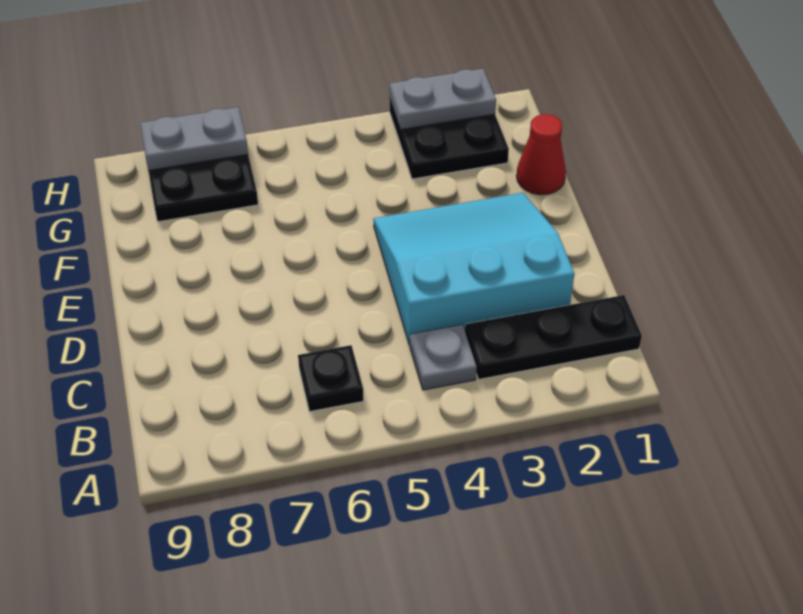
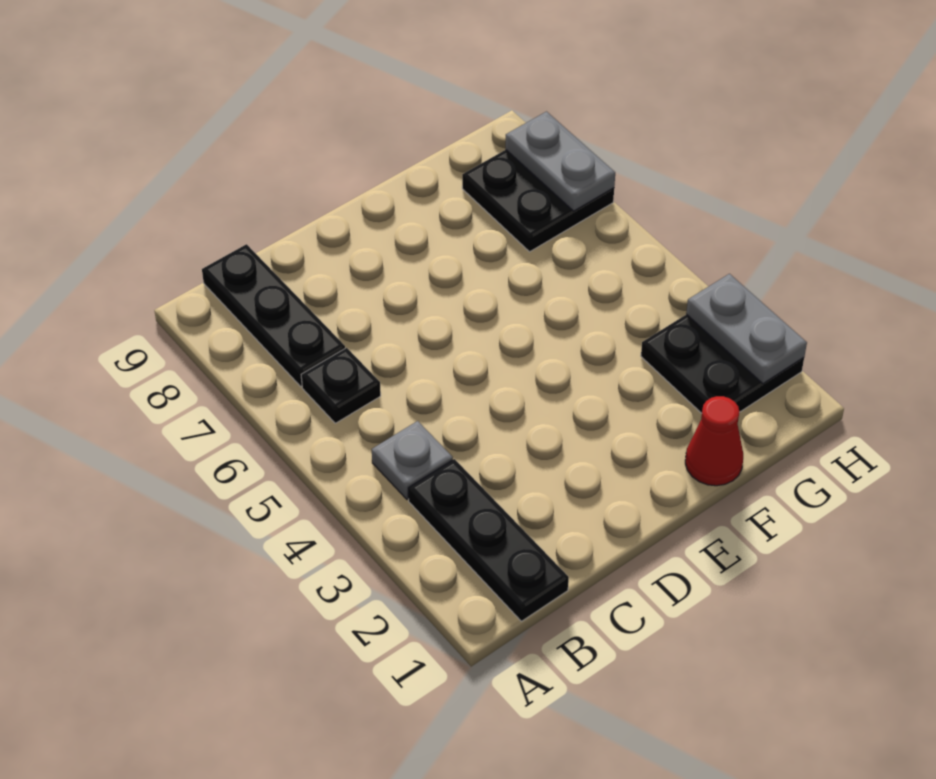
none -> black 1x3 plate [202,244,345,387]
cyan 3x3 slope [373,193,574,345] -> none

